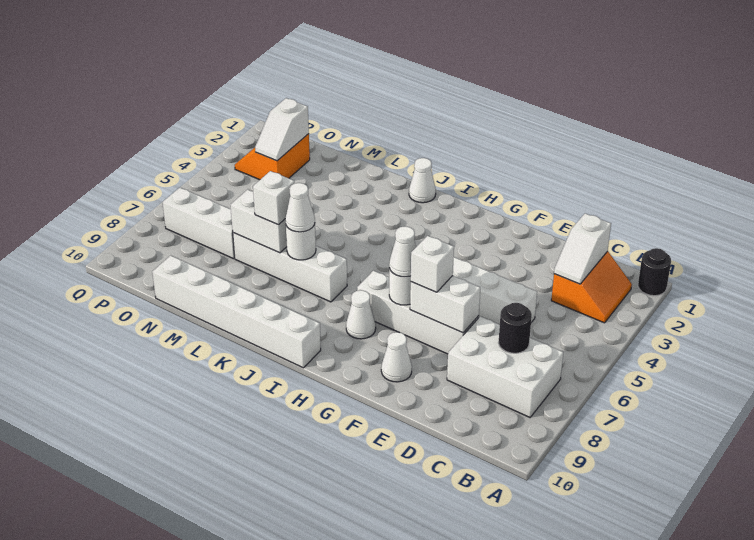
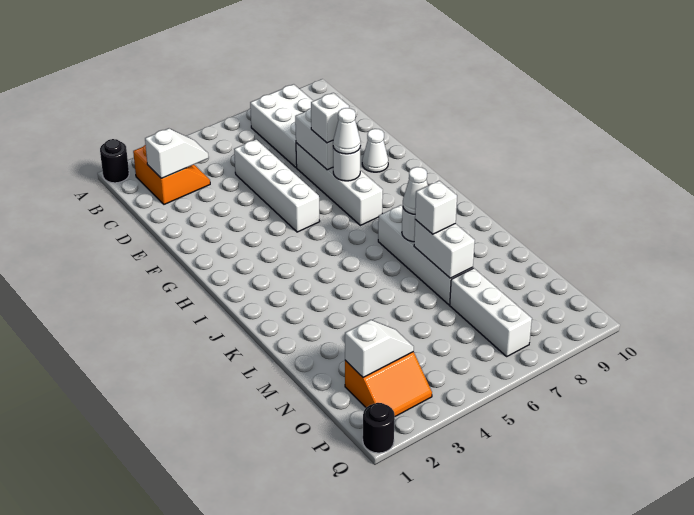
orange 2x2 slope [551,251,632,323] -> orange 2x2 slope turned to [133,145,210,204]
black 1x1 round brick [498,303,532,353] -> black 1x1 round brick moved to [363,403,395,453]
white 1x1 cone [346,290,376,339] -> none
white 1x6 brick [152,256,321,368] -> none
white 1x1 cone [409,158,436,203] -> none

